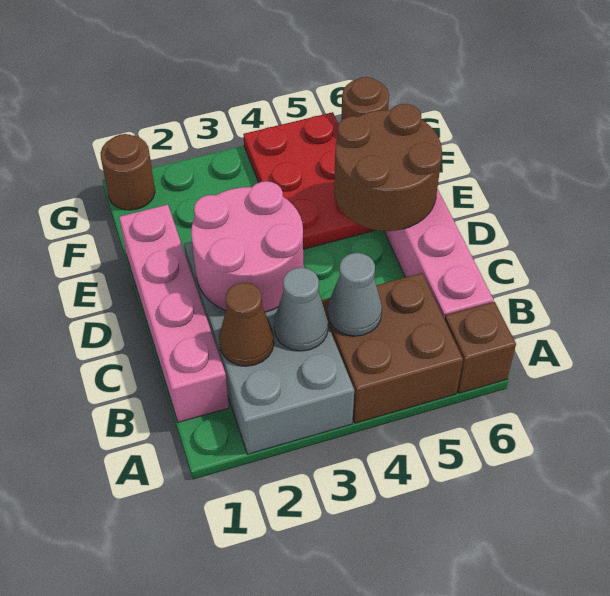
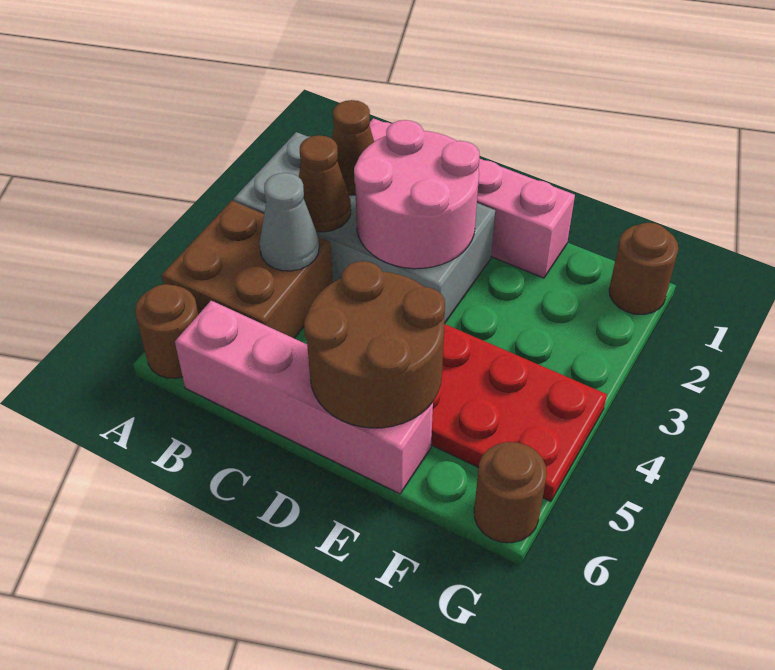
brown 1x1 brick [445,302,516,393] -> brown 1x1 round brick [135,284,198,378]
grey 1x1 cone [274,267,328,351] -> brown 1x1 cone [299,135,351,232]

